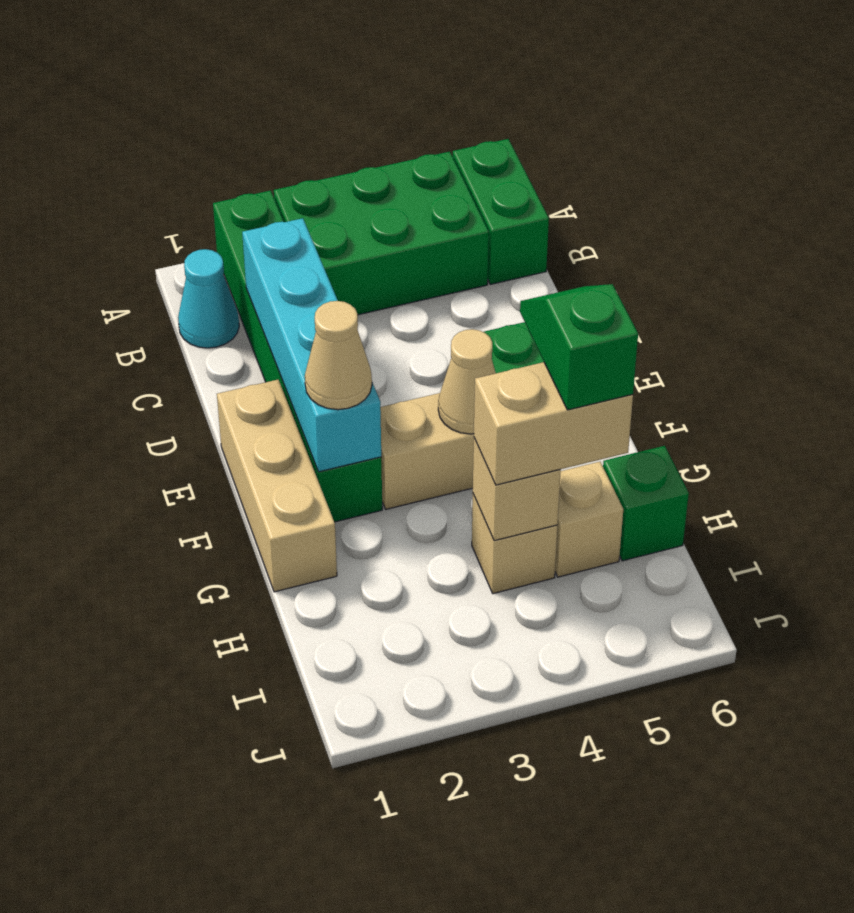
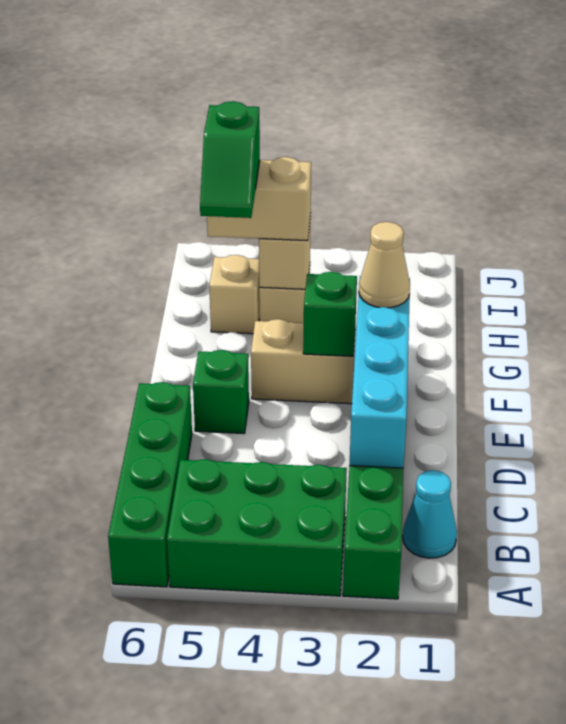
green 1x2 brick [453,139,549,284] -> green 1x4 brick [108,382,192,587]
tan 1x3 brick [217,380,337,592] -> none
tan 1x1 cone [438,329,496,434] -> none
green 1x1 brick [603,446,689,561] -> green 1x1 brick moved to [303,272,357,356]

